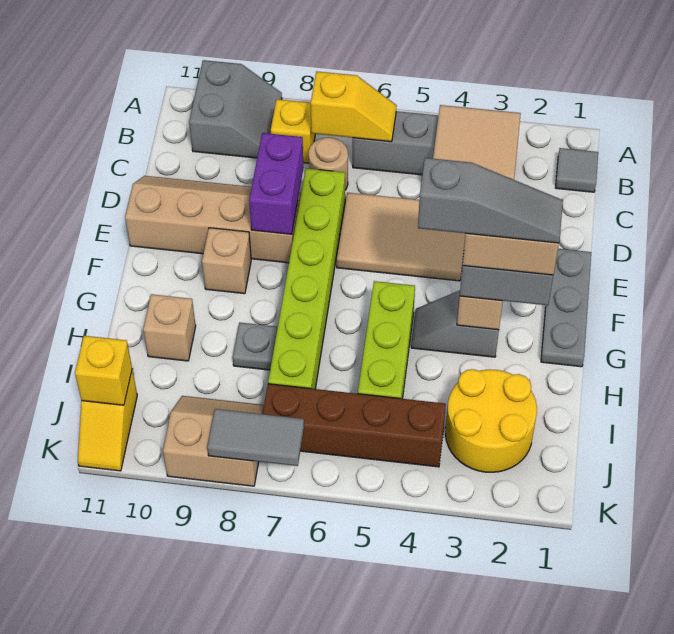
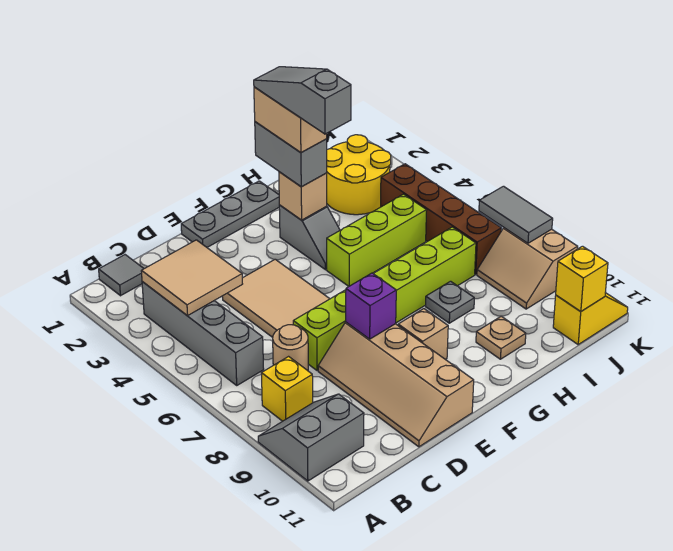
yellow 1x2 slope [311,71,397,142] -> none
purple 1x2 brick [249,133,304,234] -> purple 1x1 brick [346,273,396,339]
tan 1x1 brick [143,294,196,361] -> tan 1x1 plate [476,316,526,359]

